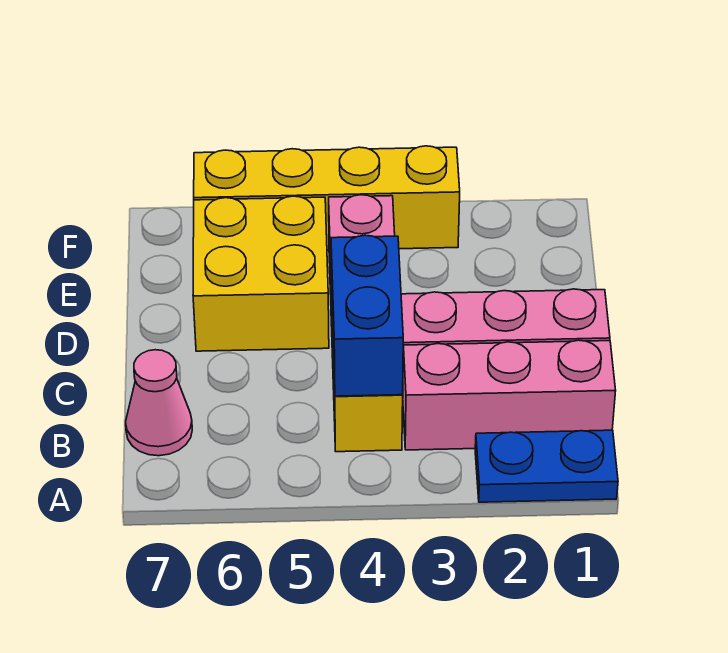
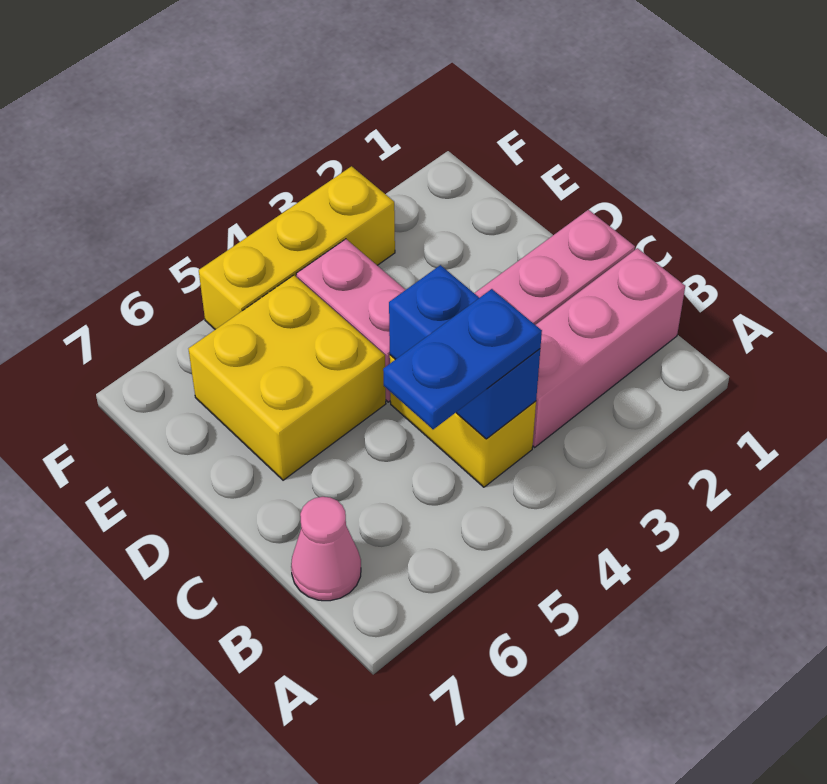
blue 1x2 plate [475,430,618,502] -> blue 1x2 plate moved to [383,289,542,429]
yellow 1x4 brick [194,146,460,250] -> yellow 1x3 brick [199,166,395,330]

